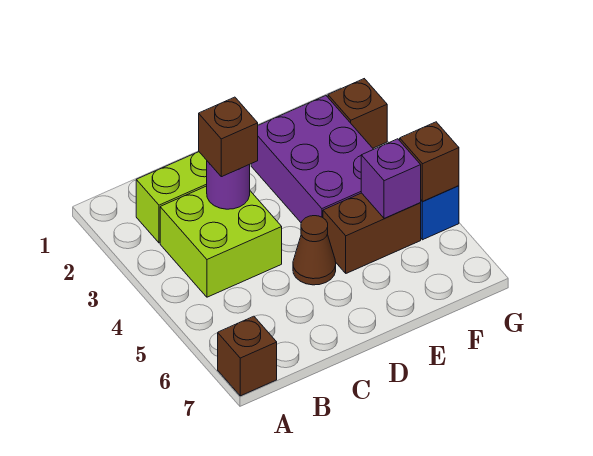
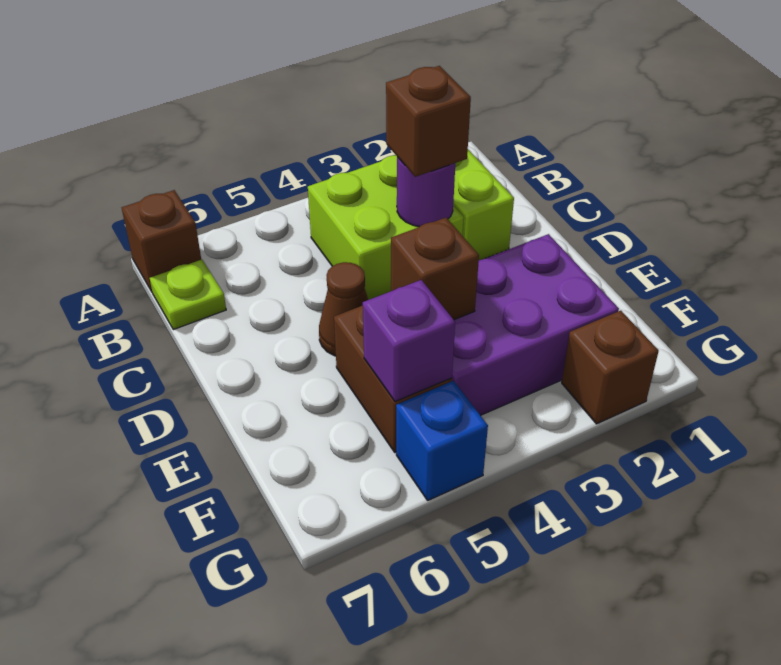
none -> lime 1x1 plate [150,259,226,330]
brown 1x1 brick [400,122,459,201] -> brown 1x1 brick moved to [391,218,479,320]

